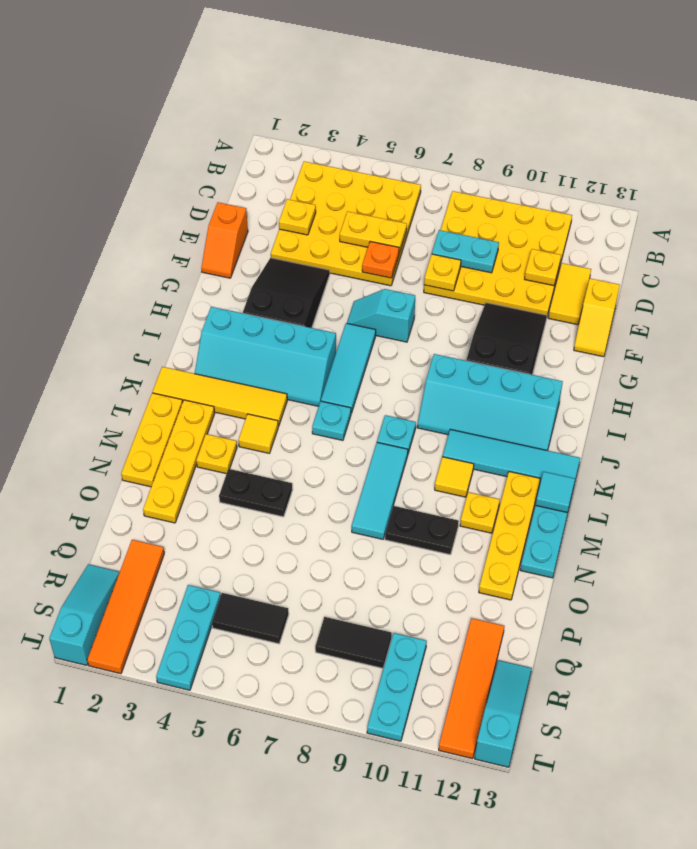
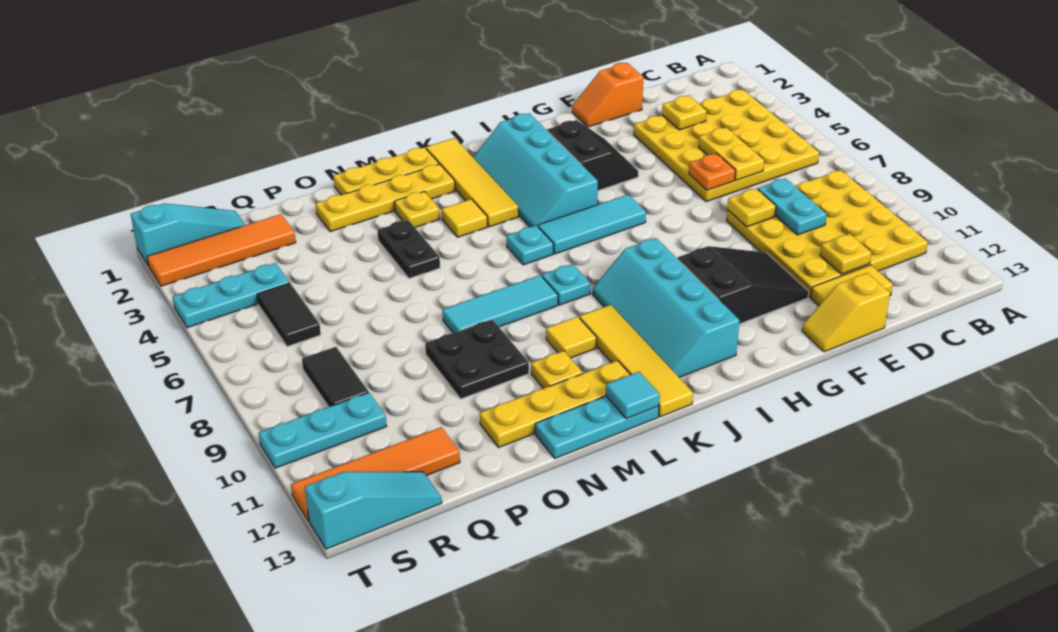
black 2x3 slope [243,258,330,328] -> black 2x2 slope [547,120,638,190]
cyan 1x2 slope [347,289,415,342] -> none
cyan 1x4 tile [443,429,580,483] -> yellow 1x4 tile [579,305,693,417]
black 1x2 plate [385,506,459,555] -> black 2x2 plate [425,320,529,399]

